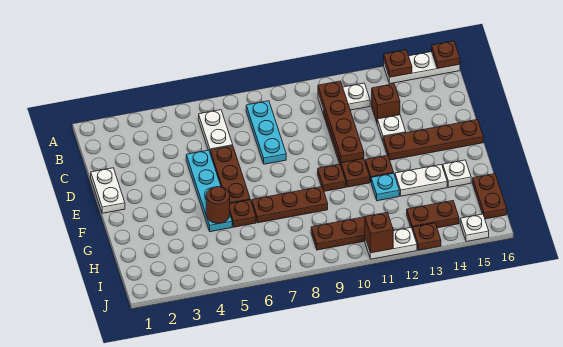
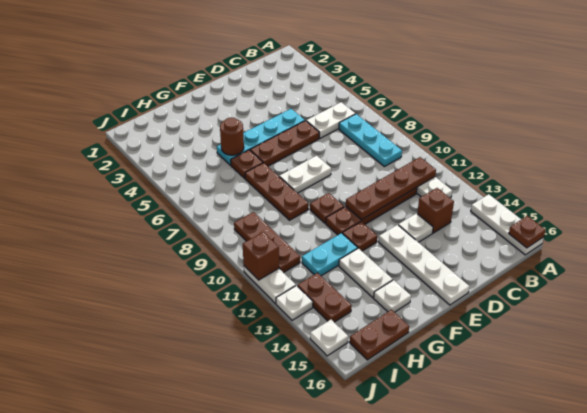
brown 1x1 plate [384,50,412,77] -> none
cyan 1x3 plate [246,101,286,164] -> cyan 1x3 plate turned to [339,114,402,167]
white 1x2 plate [91,168,125,213] -> white 1x2 plate moved to [279,156,331,193]
brown 1x4 plate [383,120,483,160] -> white 1x4 plate [379,225,469,305]
cyan 1x1 plate [371,173,399,201] -> cyan 1x2 plate [302,233,358,276]
brown 1x1 plate [413,223,441,250] -> white 1x1 plate [276,286,313,320]

